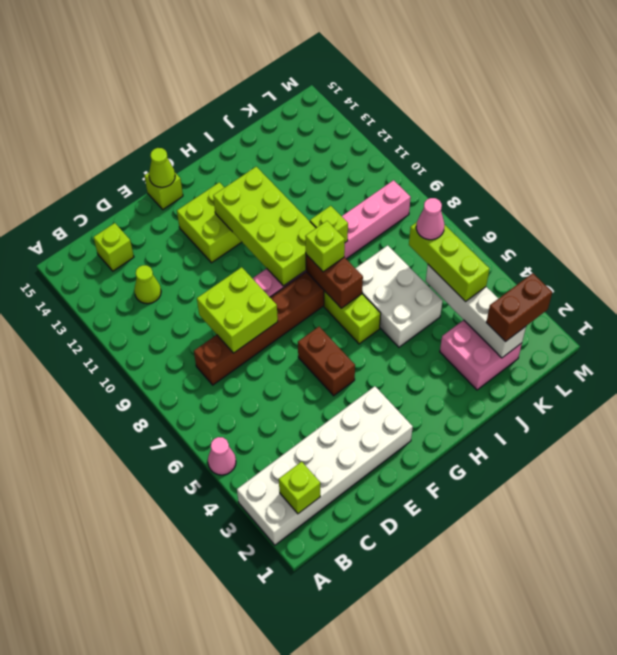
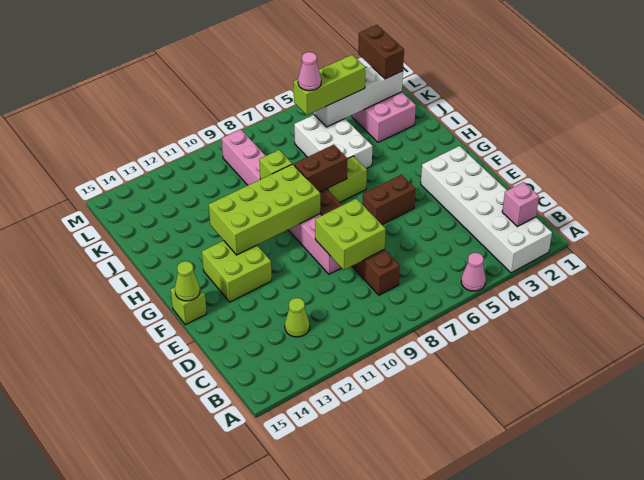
lime 1x1 brick [279,462,320,514] -> pink 1x1 brick [502,182,539,227]
lime 1x1 brick [94,223,134,271] -> none
lime 1x1 brick [305,221,345,272] -> none
white 2x3 brick [355,245,442,347] -> white 2x3 brick turned to [294,115,372,169]

